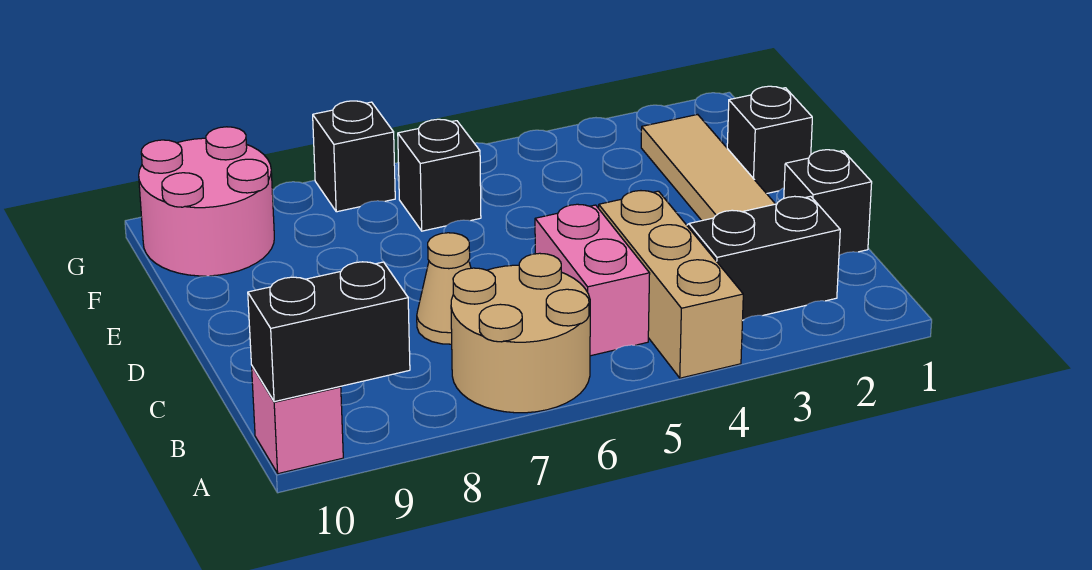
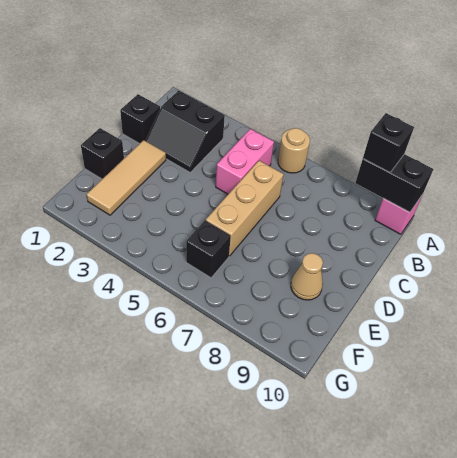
tan 1x3 brick [599,191,743,378] -> tan 1x3 brick moved to [206,161,284,256]
tan 2x2 round brick [451,253,590,413] -> tan 1x1 round brick [278,128,310,173]
tan 1x1 cone [417,233,471,344] -> tan 1x1 cone moved to [291,253,323,300]
pink 2x2 round brick [139,127,274,276] -> none
black 1x1 brick [313,101,395,212] -> black 1x1 brick moved to [363,113,414,172]

